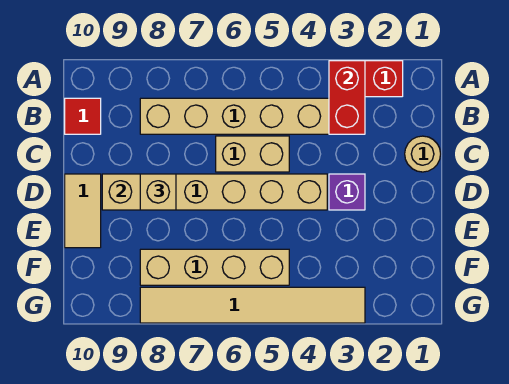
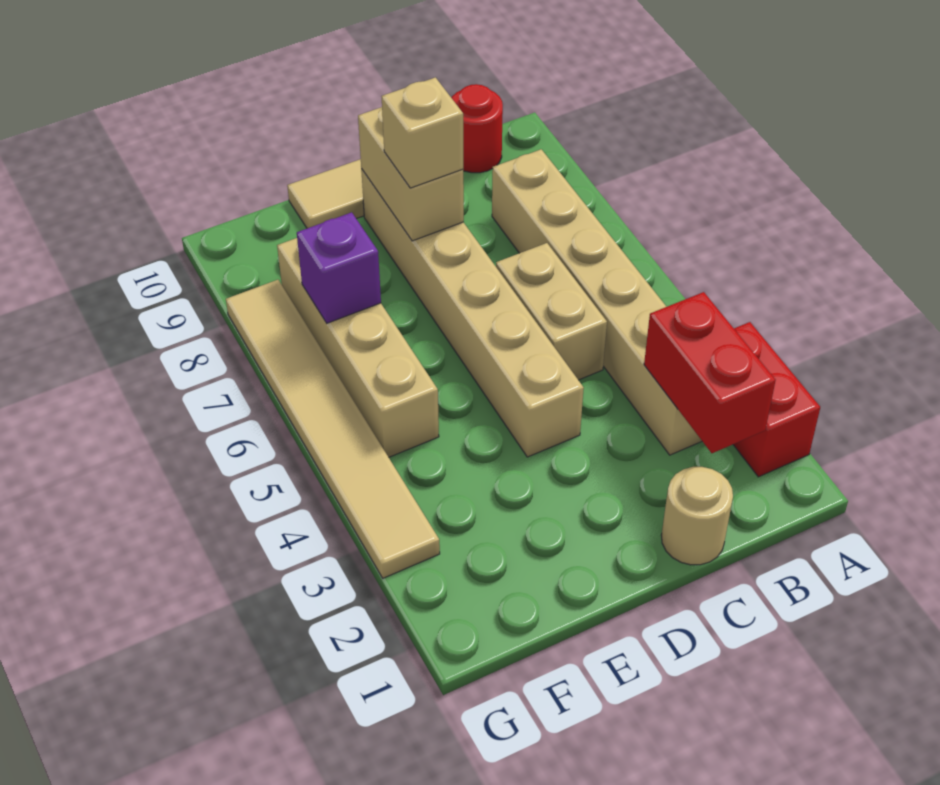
red 1x2 brick [329,61,365,134] -> red 1x2 brick turned to [644,292,776,453]
red 1x1 tile [65,98,101,134] -> red 1x1 round brick [451,84,503,173]
purple 1x1 brick [329,174,365,210] -> purple 1x1 brick moved to [297,212,381,323]

